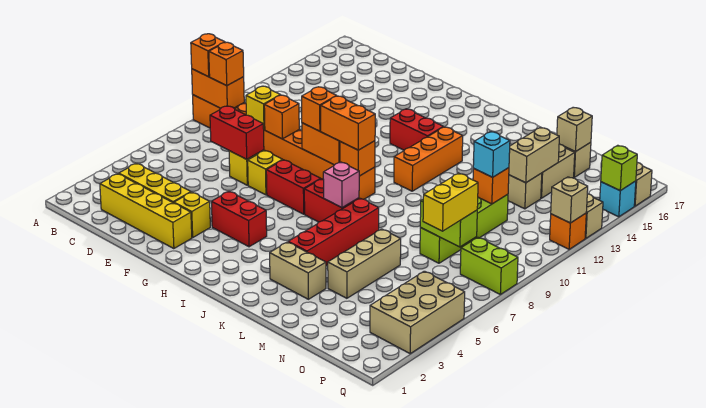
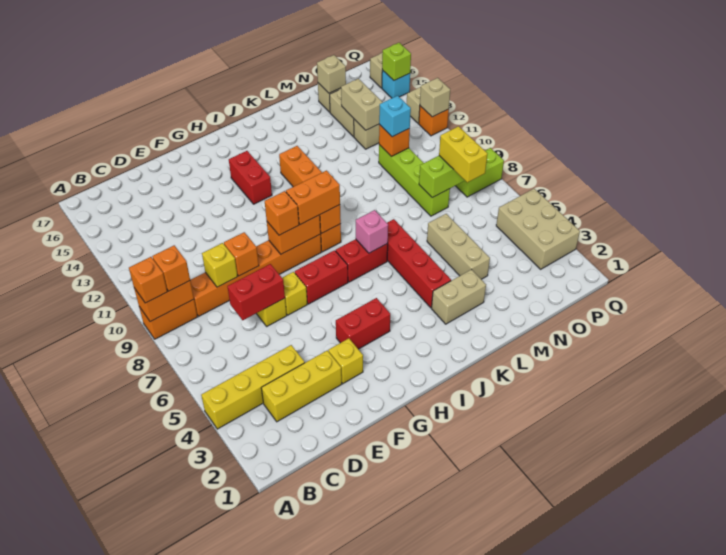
yellow 1x4 brick [100,174,192,249] -> yellow 1x4 brick moved to [201,345,305,429]
red 1x2 brick [390,109,443,150] -> red 1x2 brick turned to [229,151,272,204]

